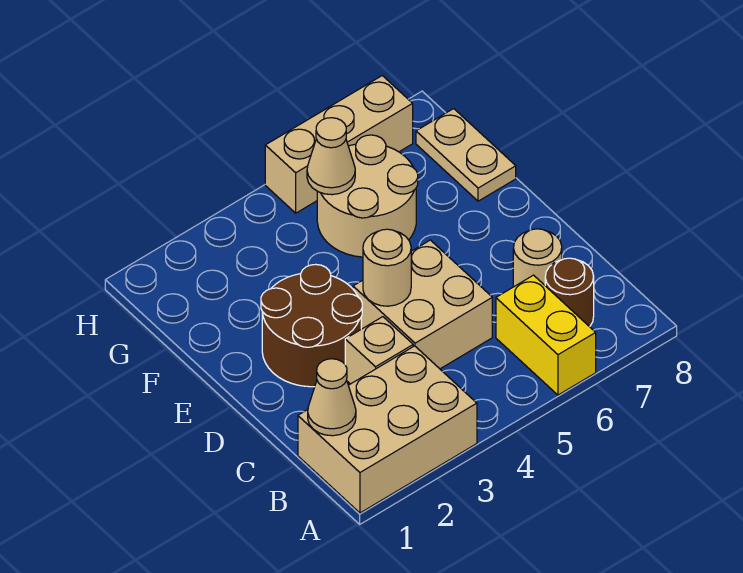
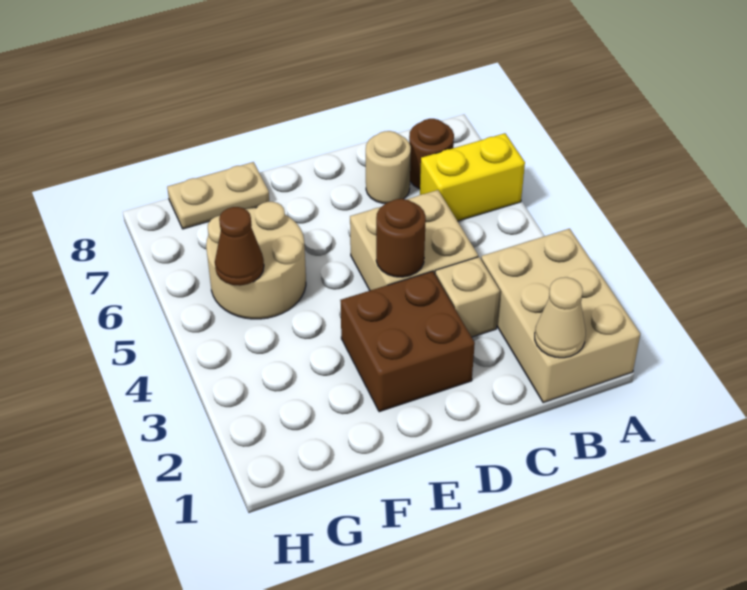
brown 2x2 round brick [261,264,362,387] -> brown 2x2 brick [340,271,475,412]
tan 1x1 round brick [363,229,411,306] -> brown 1x1 round brick [376,199,426,277]
tan 1x1 cone [307,118,355,195] -> brown 1x1 cone [215,207,264,286]
tan 1x3 brick [265,76,413,213] -> none

